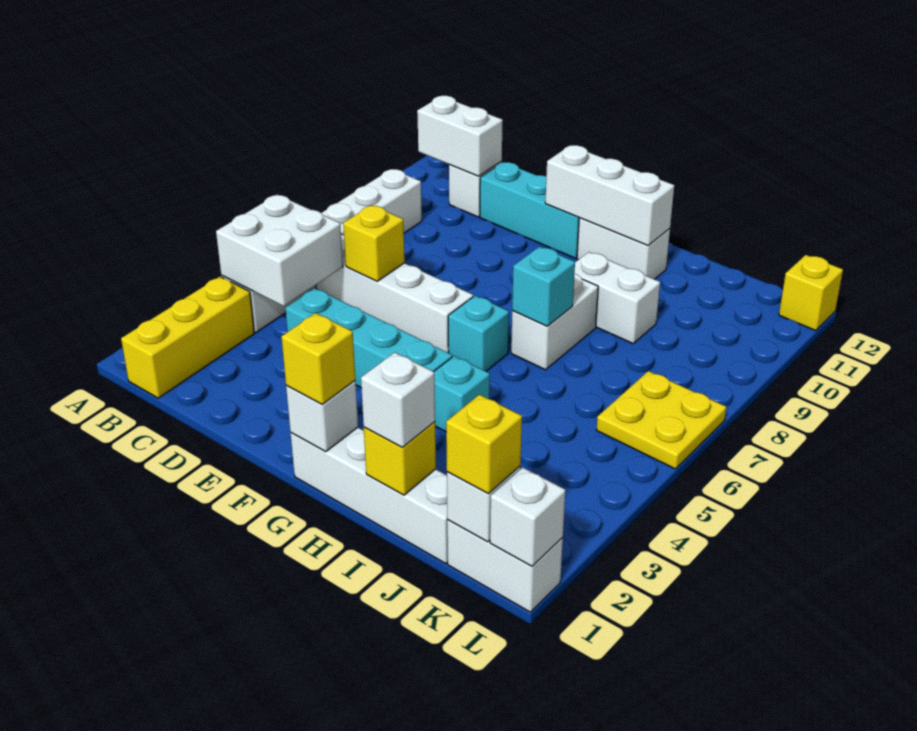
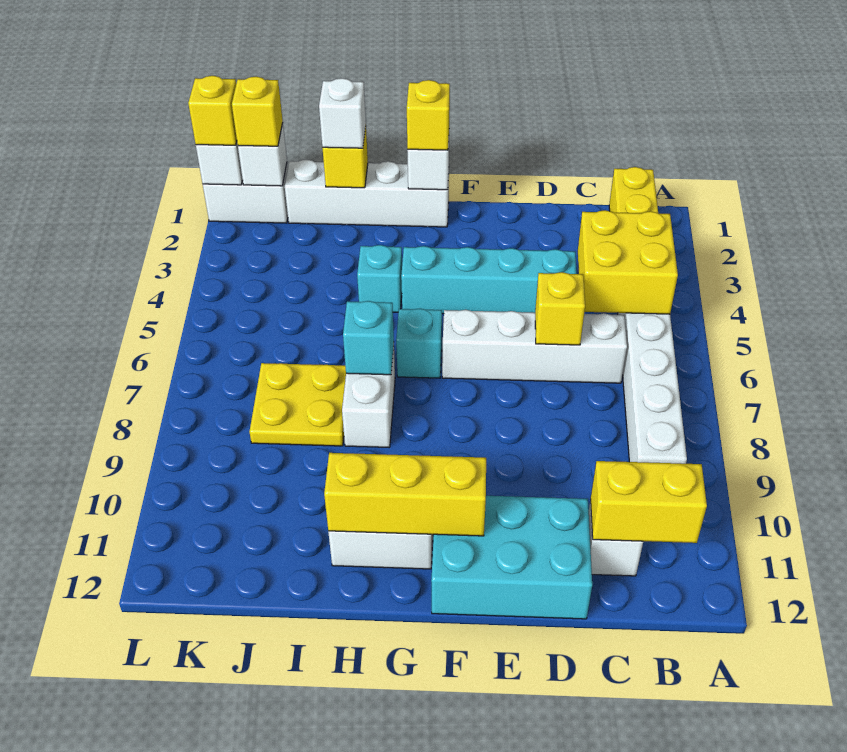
white 2x2 brick [216,195,343,306] -> yellow 2x2 brick [578,210,678,314]
white 1x2 brick [417,96,503,176] -> yellow 1x2 brick [591,461,707,543]
cyan 1x3 brick [480,162,579,258] -> cyan 2x3 brick [431,496,592,619]
white 1x3 brick [545,145,674,246] -> yellow 1x3 brick [324,453,486,536]
white 1x2 brick [574,252,660,344] -> none
yellow 2x2 plate [597,371,726,469] -> yellow 2x2 plate moved to [249,363,346,446]
yellow 1x1 brick [779,255,843,330] -> yellow 1x1 brick moved to [188,76,237,145]

